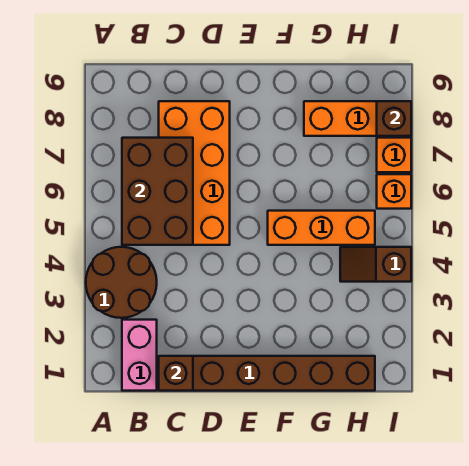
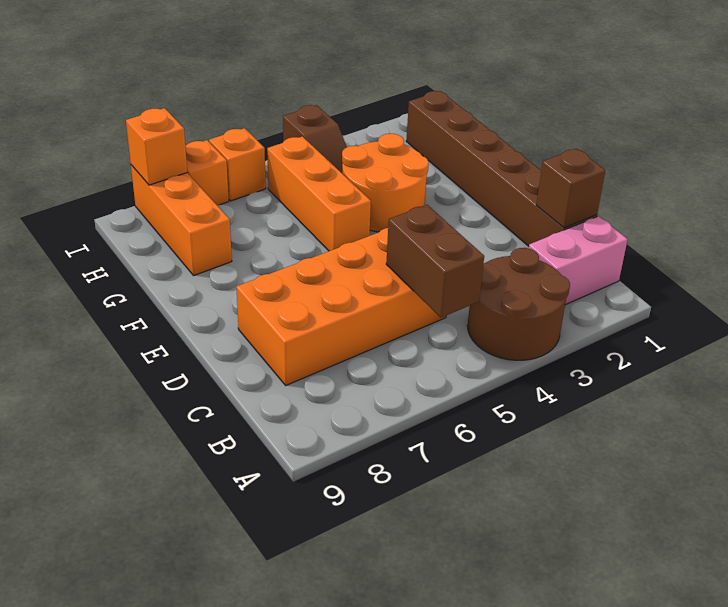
brown 2x3 brick [122,138,193,245] -> brown 1x2 brick [386,205,484,318]
none -> orange 2x2 round brick [342,134,429,232]
brown 1x1 brick [377,101,411,136] -> orange 1x1 brick [126,108,187,185]

